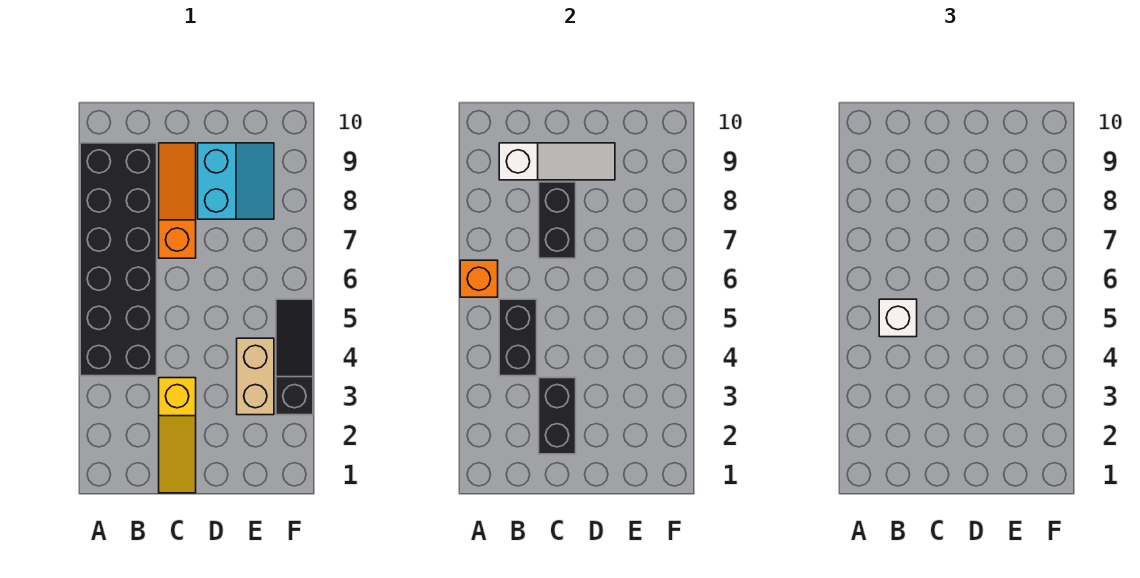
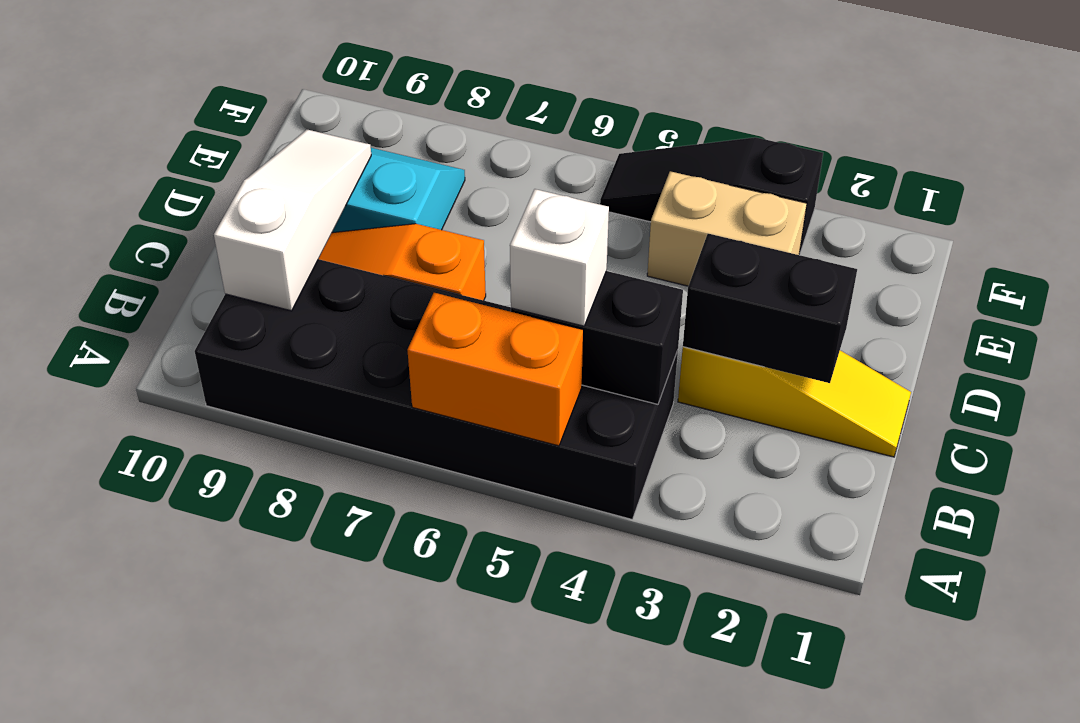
orange 1x1 brick [460,260,498,297] -> orange 1x2 brick [408,293,583,446]
black 1x2 brick [539,182,576,258] -> none

